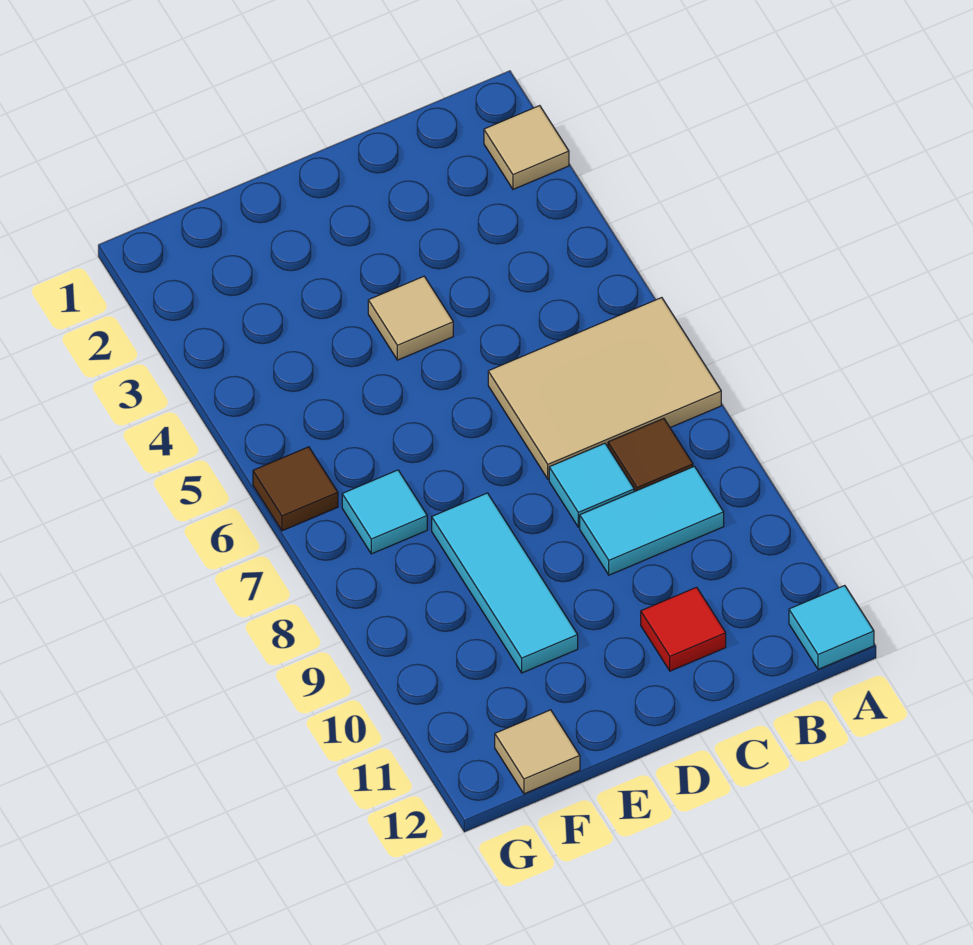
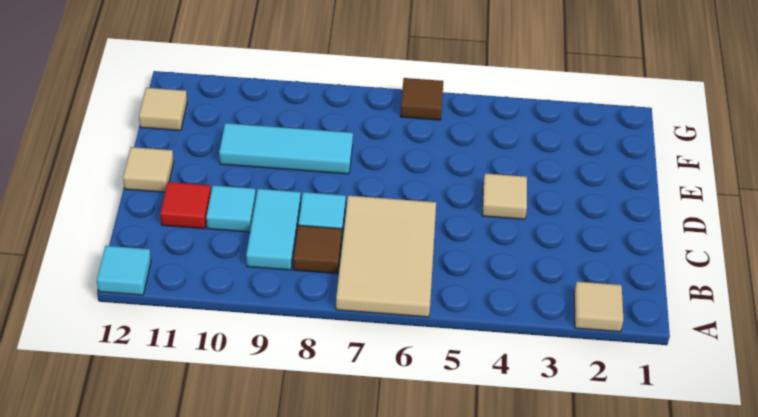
none -> tan 1x1 tile [123,147,174,192]
cyan 1x1 tile [342,470,427,554] -> cyan 1x1 tile moved to [206,185,256,232]

